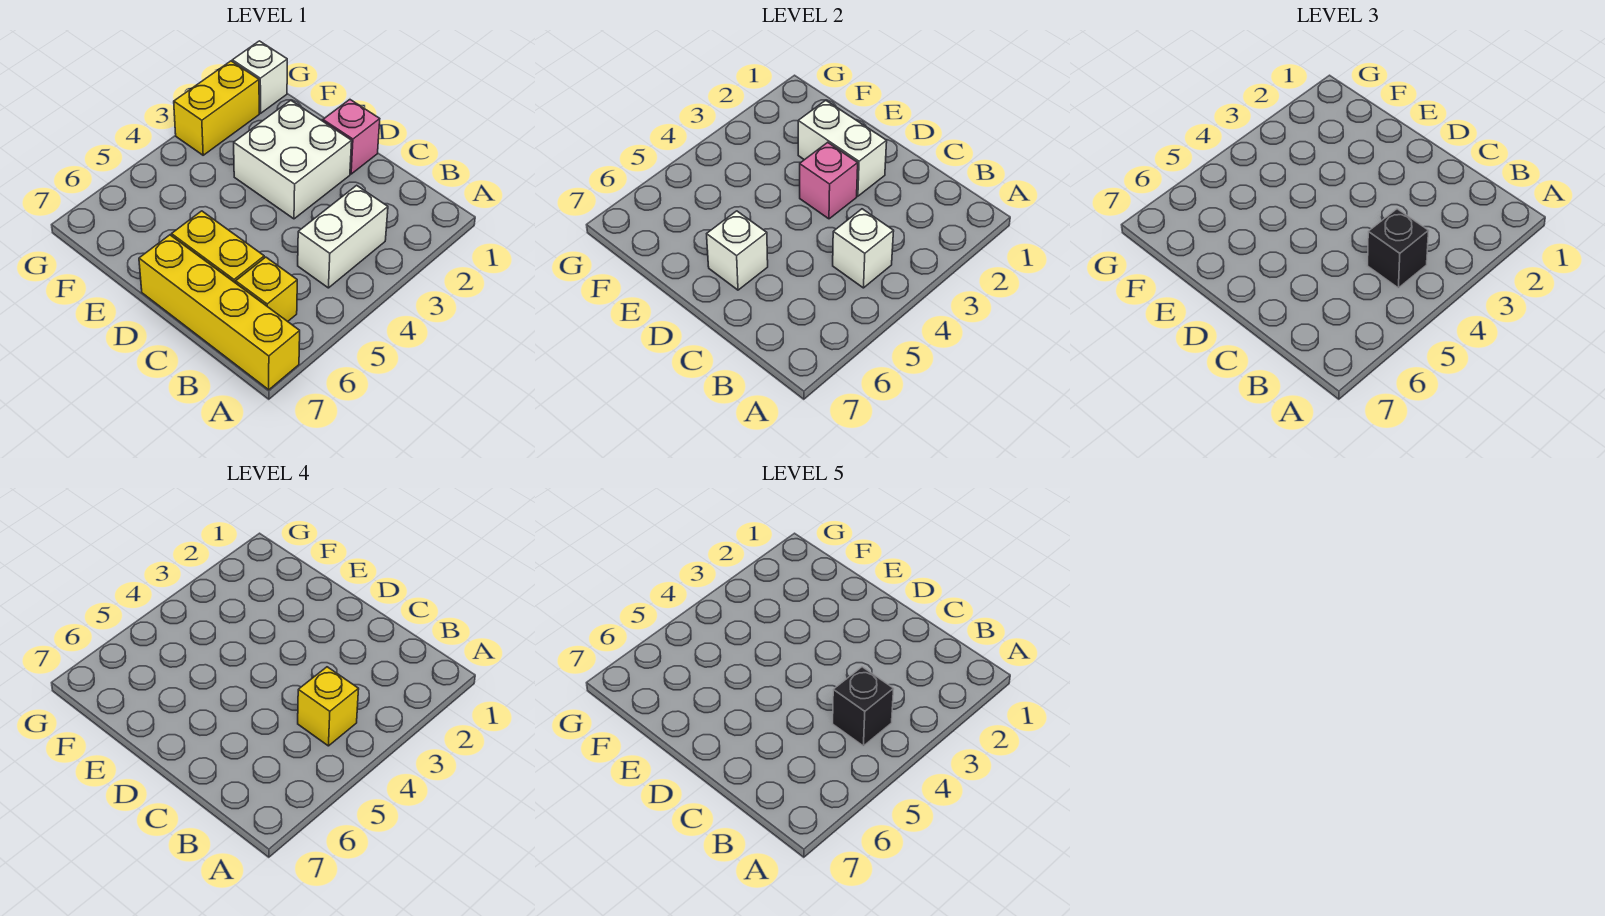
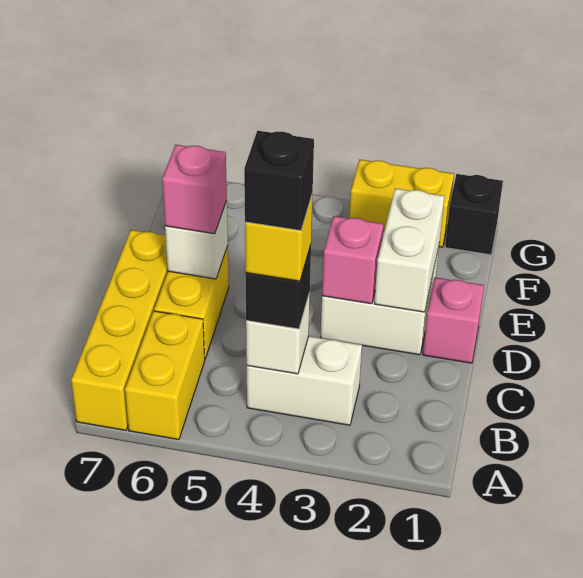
yellow 1x1 brick [236,257,297,321] -> yellow 1x2 brick [125,311,205,440]
none -> pink 1x1 brick [162,145,227,234]
white 1x1 brick [232,41,287,113] -> black 1x1 brick [445,174,503,255]

